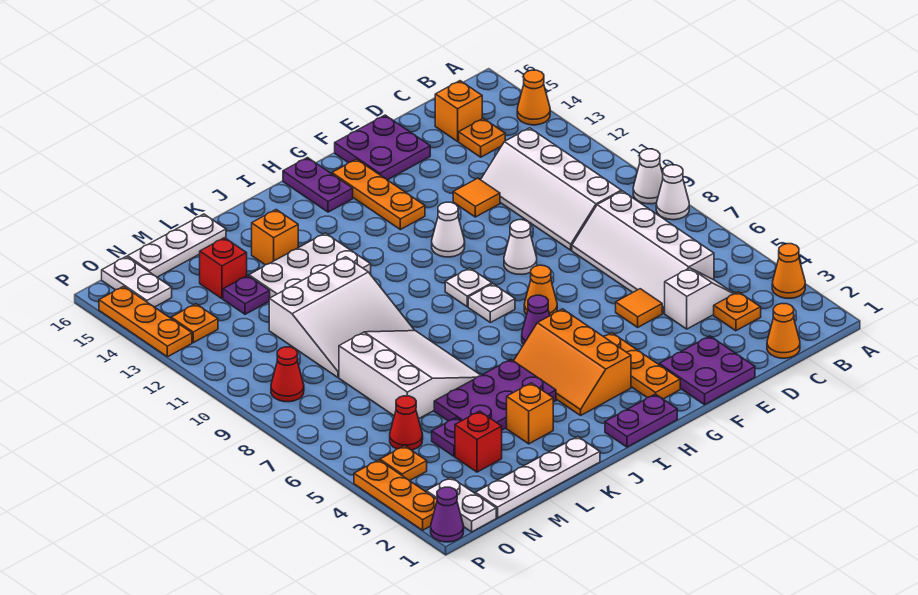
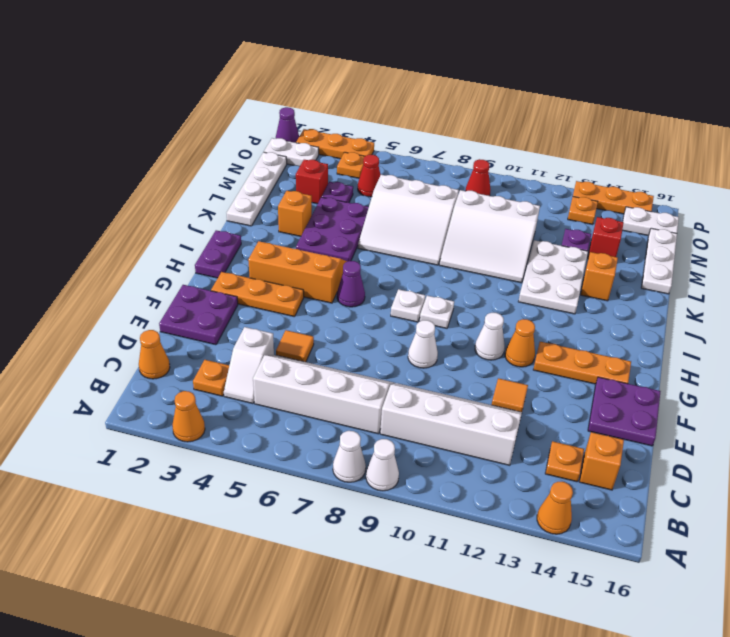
orange 1x1 cone [524,265,557,316] -> orange 1x1 cone moved to [505,319,535,367]
purple 1x2 plate [283,158,353,212] -> none
white 3x3 slope [269,257,414,377] -> white 3x3 slope turned to [440,190,540,283]

